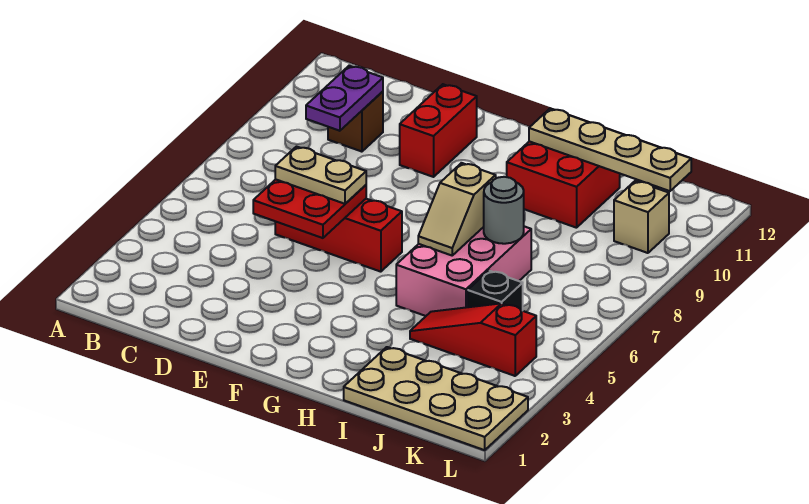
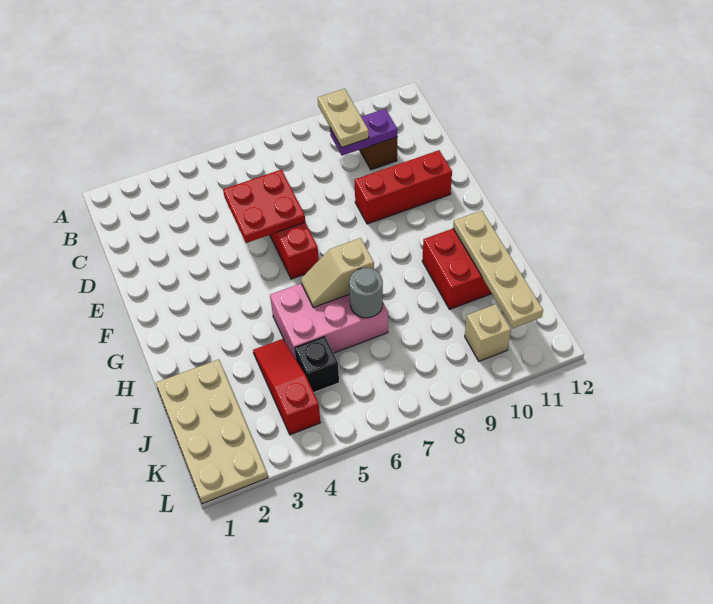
tan 1x2 plate [275,147,366,204] -> tan 1x2 plate moved to [318,89,369,148]
red 1x2 brick [400,84,477,177] -> red 1x3 brick [355,150,452,224]

